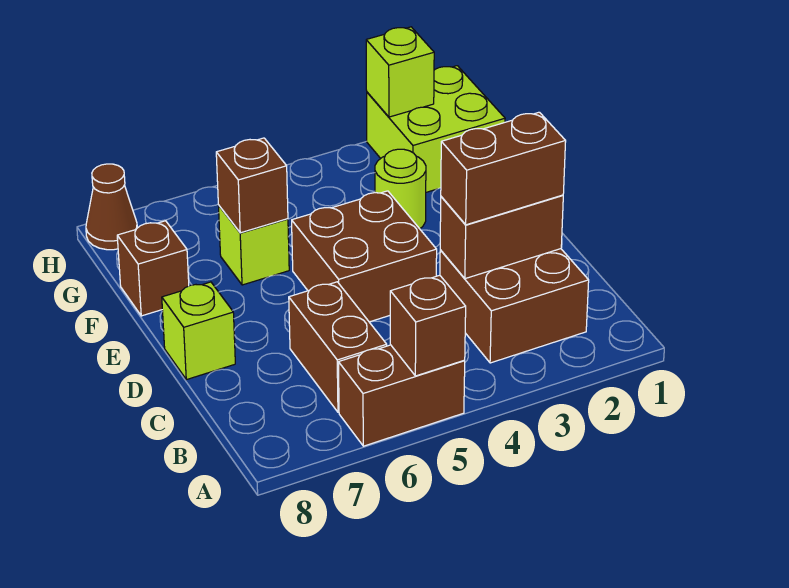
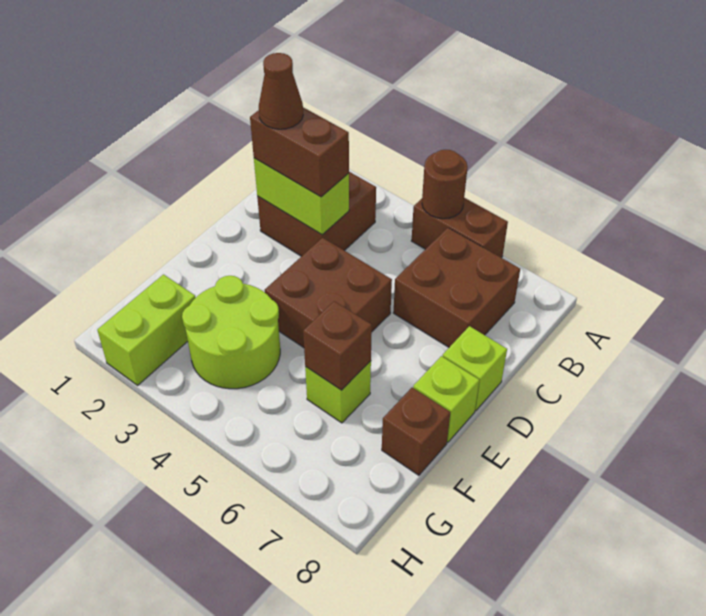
brown 1x1 brick [390,275,466,376] -> brown 1x1 round brick [422,149,468,219]
brown 1x2 brick [289,282,387,412] -> brown 2x2 brick [394,228,520,347]
brown 1x2 brick [440,195,563,279] -> lime 1x2 brick [254,158,349,235]
lime 1x1 round brick [375,149,426,229] -> lime 2x2 round brick [182,276,280,389]
lime 2x2 brick [367,66,505,192] -> lime 1x2 brick [97,275,196,385]
lime 1x1 brick [366,27,434,117] -> lime 1x1 brick moved to [413,356,479,442]
brown 1x1 cone [86,164,137,250] -> brown 1x1 cone moved to [259,53,303,129]

